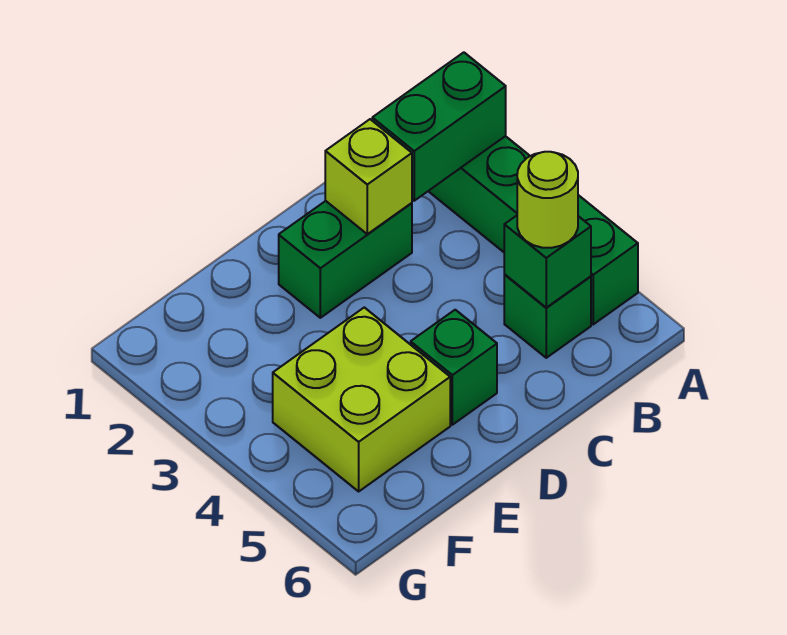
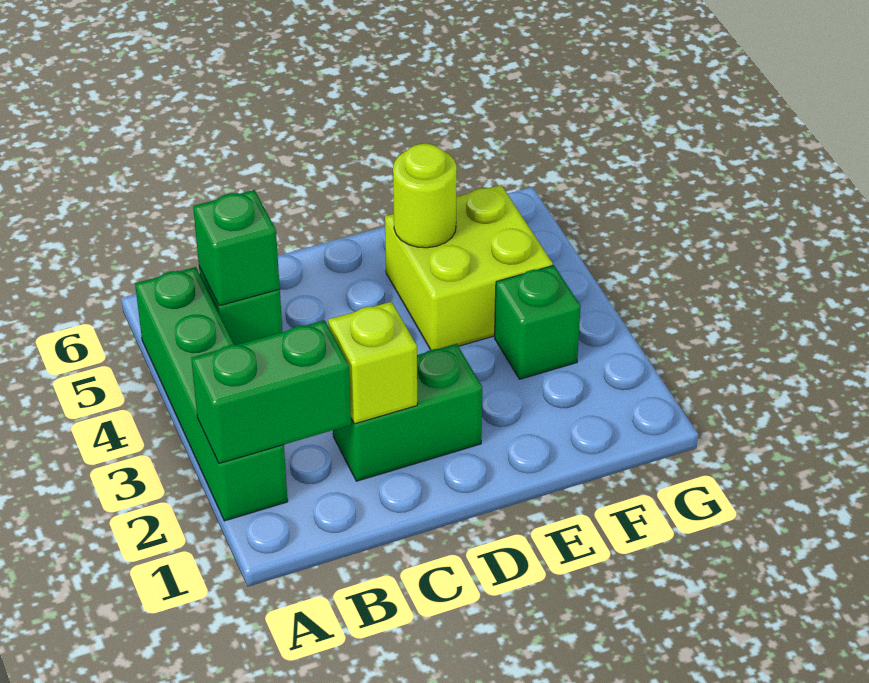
lime 1x1 round brick [517,152,578,248] -> lime 1x1 round brick moved to [393,144,457,248]
green 1x1 brick [411,310,497,425] -> green 1x1 brick moved to [495,265,581,379]

